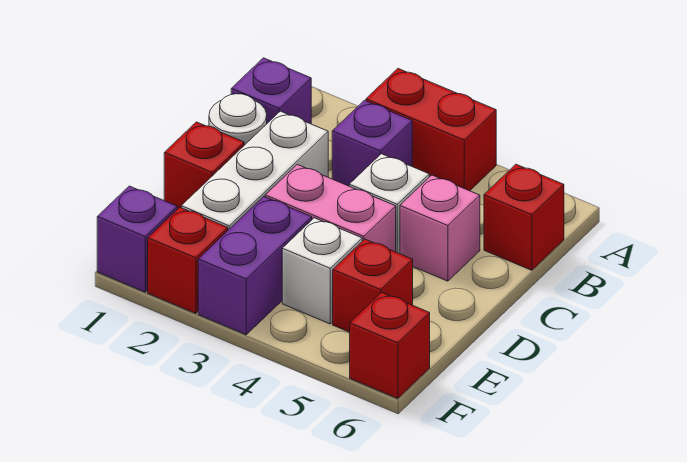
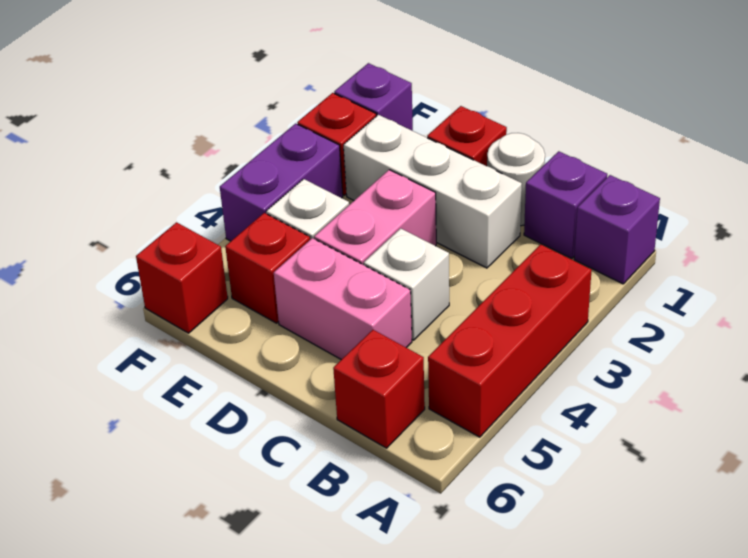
red 1x2 brick [366,69,496,191] -> red 1x3 brick [428,244,592,437]
purple 1x1 brick [332,100,412,186] -> purple 1x1 brick moved to [574,175,660,284]
pink 1x1 brick [400,175,480,281] -> pink 1x2 brick [274,238,412,360]
purple 1x2 brick [198,197,312,335] -> purple 1x2 brick turned to [220,124,343,241]

